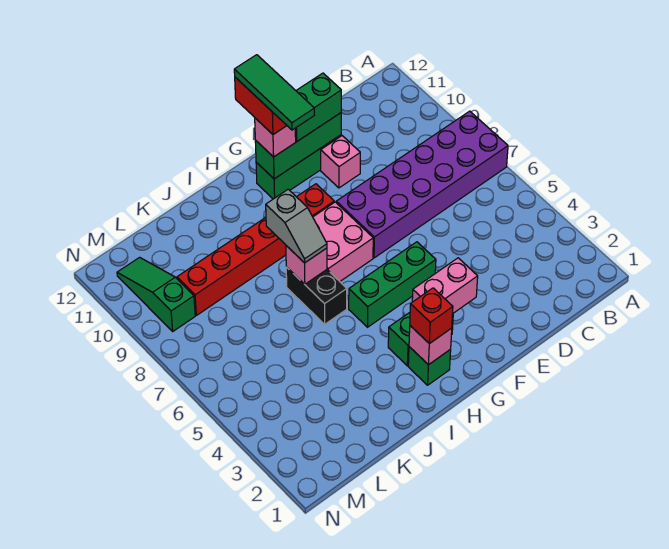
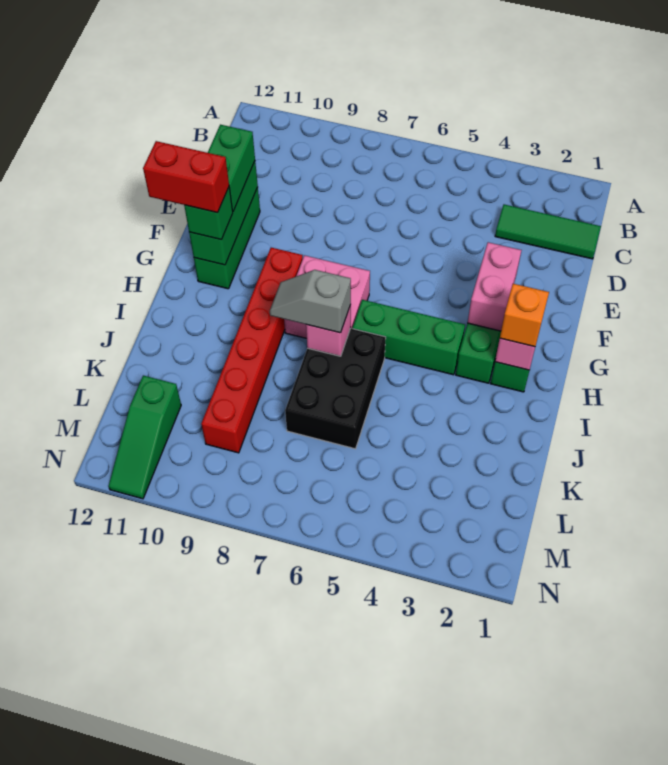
purple 2x6 brick [336,111,508,258] -> none
pink 1x1 brick [321,136,360,188] -> none
green 1x3 brick [349,242,436,327] -> green 1x3 brick turned to [353,300,465,375]
green 1x3 tile [234,55,314,130] -> green 1x3 tile moved to [495,204,601,259]
pink 1x1 brick [255,118,296,157] -> green 1x1 brick [184,187,233,240]
red 1x1 brick [410,288,453,344] -> orange 1x1 brick [500,284,549,347]
black 1x2 brick [286,267,347,324] -> black 2x3 brick [285,328,386,449]
grey 1x2 slope [266,189,327,263] -> grey 1x2 slope turned to [270,270,351,333]
green 1x3 slope [117,257,195,331] -> green 1x3 slope turned to [109,376,181,499]

